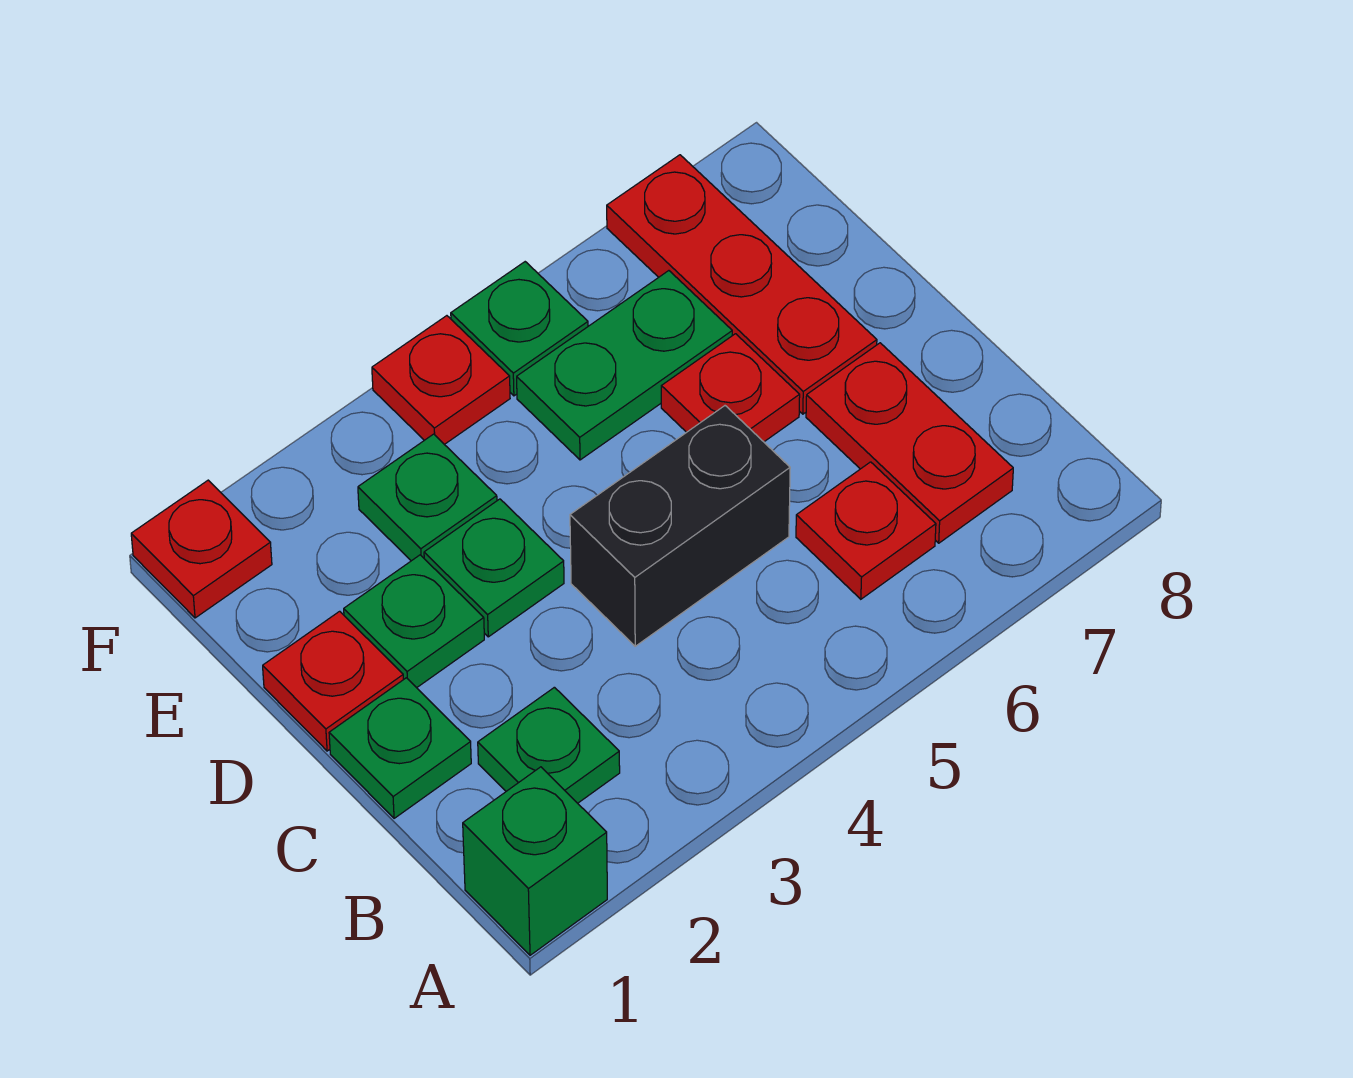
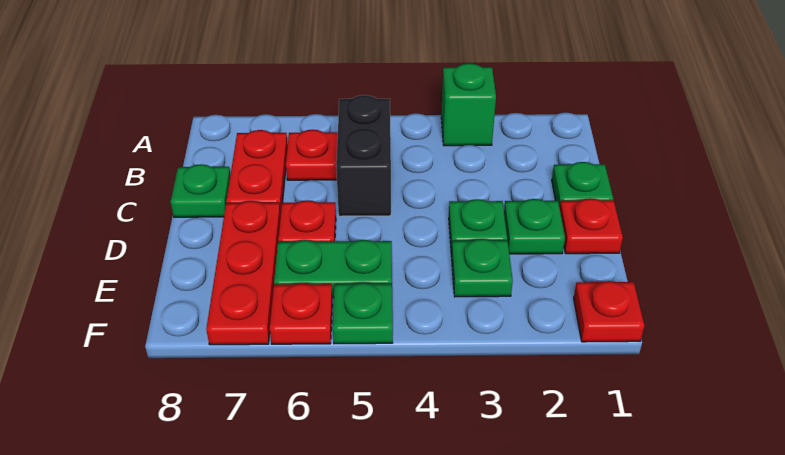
green 1x1 brick [463,767,607,955] -> green 1x1 brick moved to [441,63,496,146]
green 1x1 plate [478,687,620,803] -> green 1x1 plate moved to [171,164,230,217]
black 1x2 brick [570,406,790,646] -> black 1x2 brick turned to [336,95,391,216]
red 1x1 plate [372,316,510,444] -> red 1x1 plate moved to [270,283,332,344]

